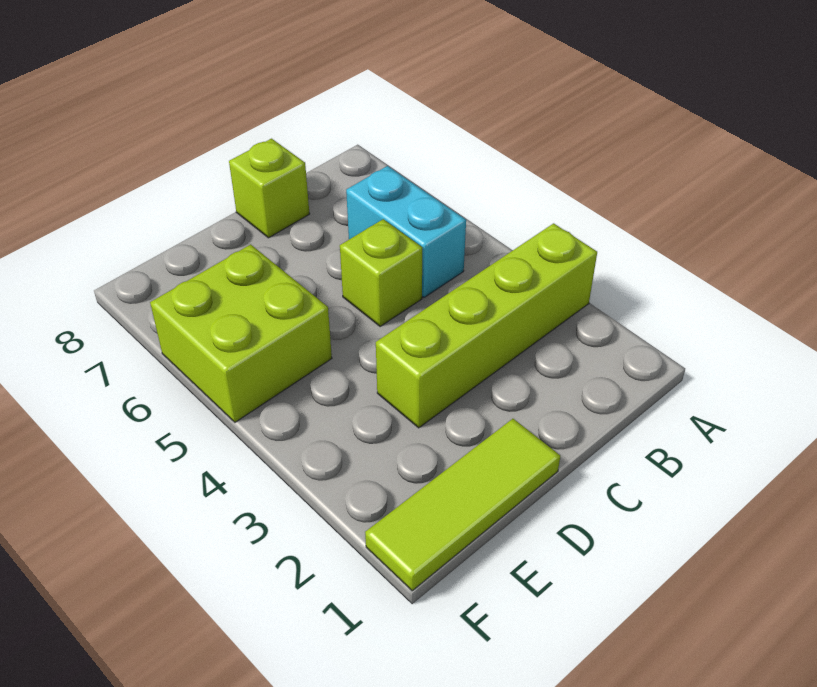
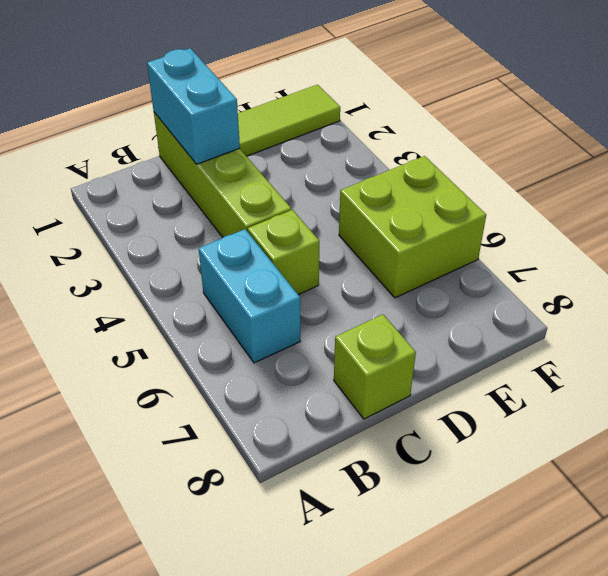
lime 1x4 brick [376,223,597,428] -> lime 1x4 brick turned to [154,112,291,237]
none -> cyan 1x2 brick [147,48,240,164]

